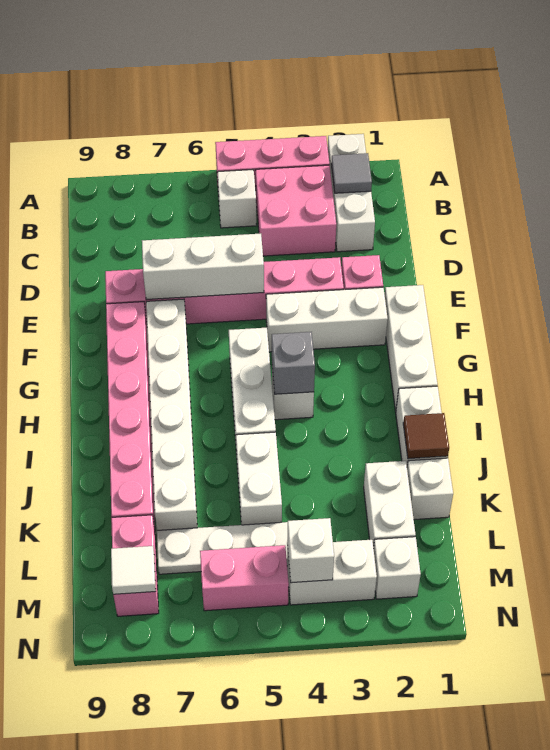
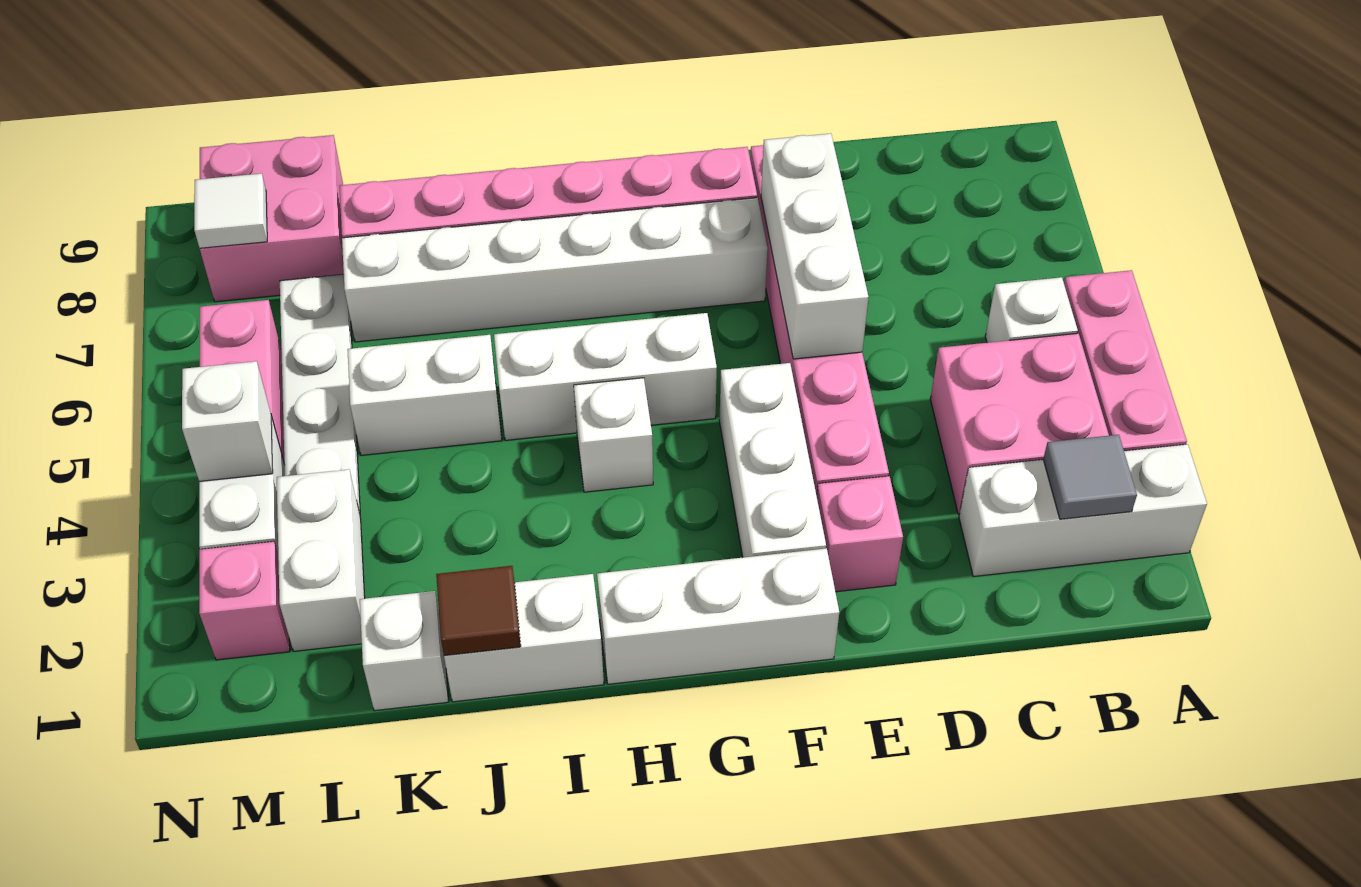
grey 1x1 brick [272,332,315,394] -> none
white 1x2 brick [364,461,416,548] -> white 1x2 brick turned to [277,469,365,651]
pink 1x2 brick [111,515,159,616] -> pink 2x2 brick [200,135,344,302]
white 1x1 brick [373,537,421,599] -> pink 1x1 brick [199,542,290,660]

